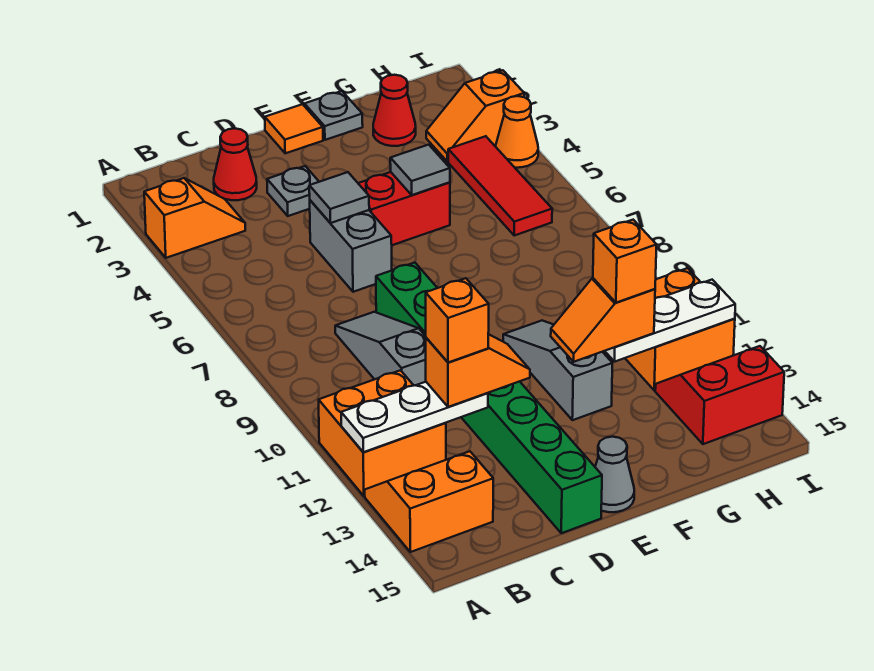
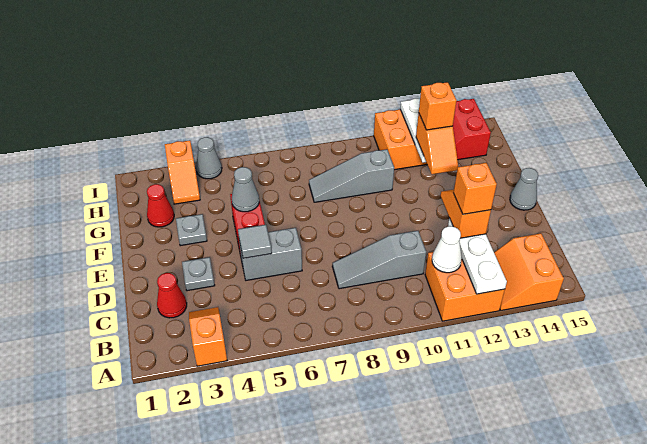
none -> white 1x1 cone [432,226,462,273]
green 1x8 brick [376,263,602,533] -> none
orange 1x1 tile [265,104,323,153] -> none
grey 1x1 plate [305,91,363,140] -> grey 1x1 plate moved to [176,214,207,246]
grey 1x1 tile [390,145,450,195] -> grey 1x1 cone [232,167,259,212]
grey 1x3 slope [503,321,612,420] -> grey 1x3 slope moved to [309,149,394,202]
red 1x3 tile [448,136,552,235] -> none
orange 1x1 cone [496,96,538,168] -> grey 1x1 cone [196,137,222,179]

